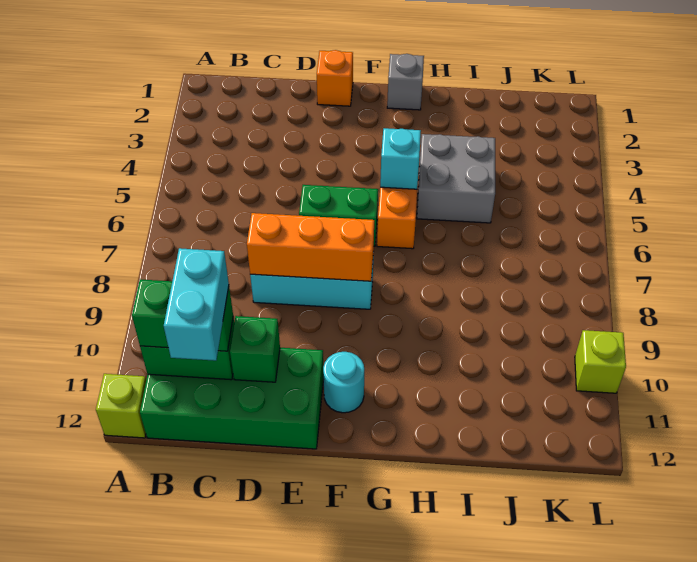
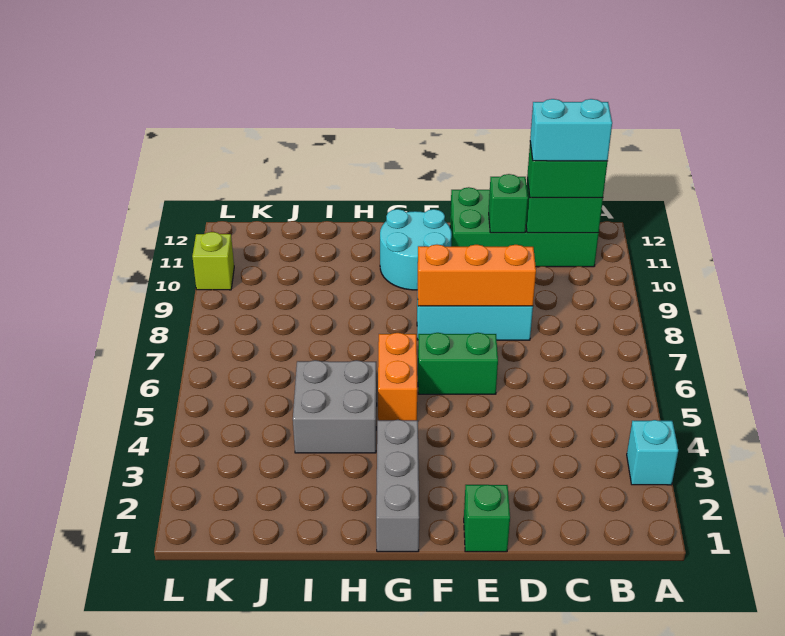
lime 1x1 brick [96,374,146,438] -> none
cyan 1x2 brick [164,248,229,361] -> cyan 1x2 brick turned to [530,99,612,161]
orange 1x1 brick [317,50,353,106] -> green 1x1 brick [464,485,510,552]
cyan 1x1 round brick [323,352,364,413] -> cyan 2x2 round brick [380,209,452,290]
grey 1x1 brick [387,54,424,110] -> grey 1x3 brick [376,420,419,552]
cyan 1x1 brick [380,128,421,189] -> cyan 1x1 brick moved to [627,420,678,485]

